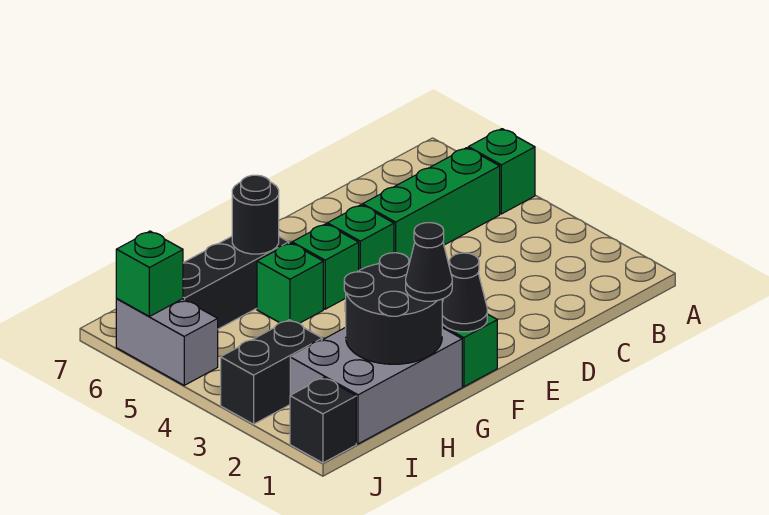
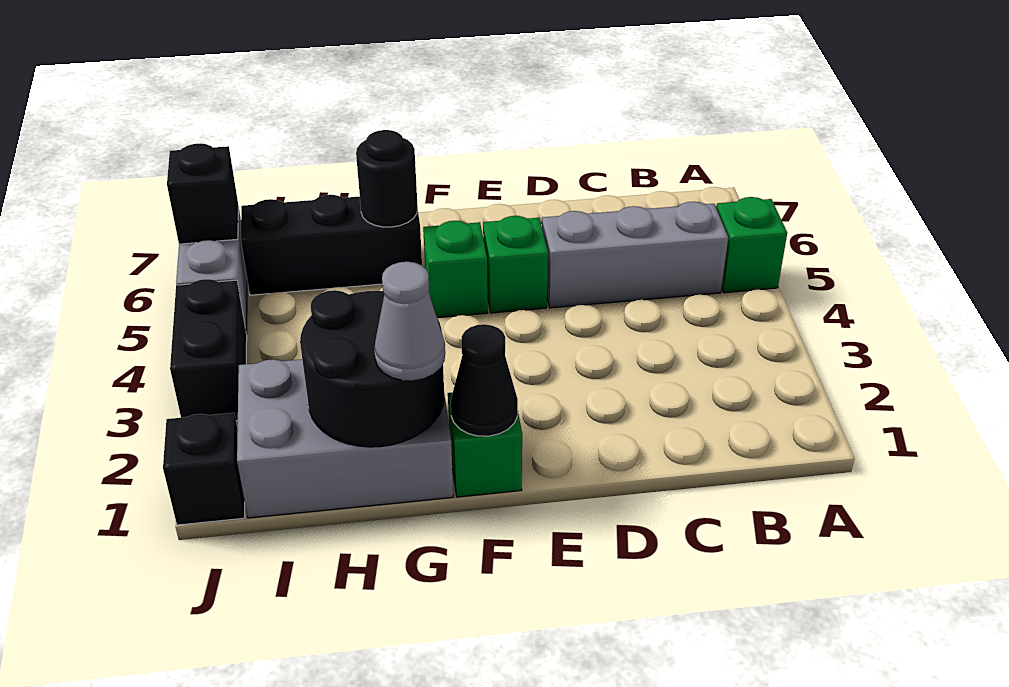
green 1x3 brick [363,148,500,263] -> grey 1x3 brick [542,202,728,308]
black 1x1 cone [406,223,452,301] -> grey 1x1 cone [374,262,445,380]
green 1x1 brick [257,243,323,323] -> none
black 1x2 brick [221,320,322,424] -> black 1x2 brick turned to [170,279,247,421]
green 1x1 brick [116,231,183,317] -> black 1x1 brick [167,143,238,244]

